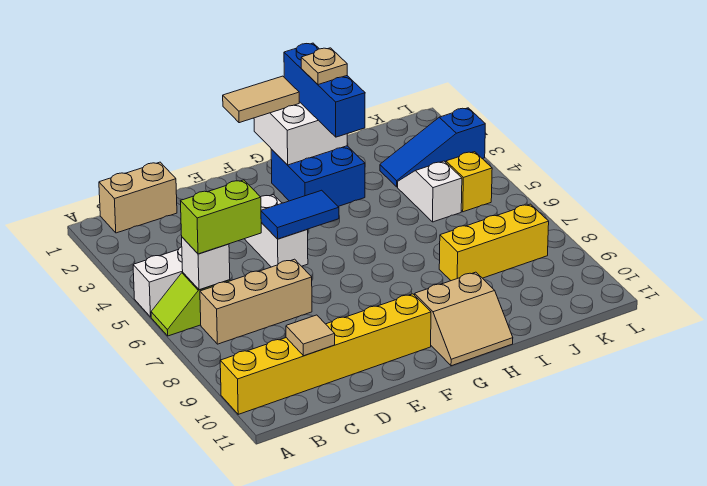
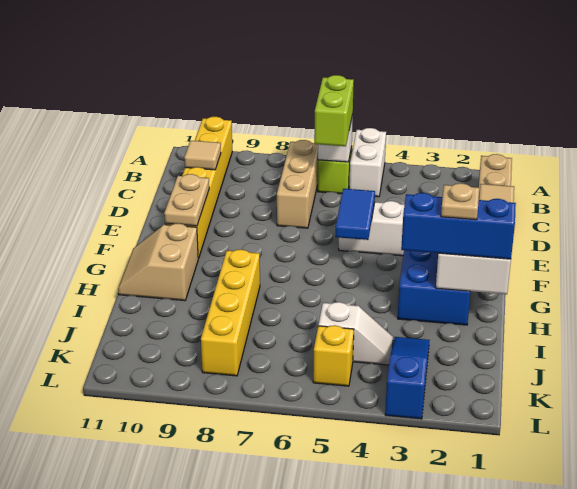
none -> tan 1x2 plate [164,174,209,226]
yellow 1x3 brick [439,204,549,281] -> yellow 1x4 brick [201,249,260,376]

